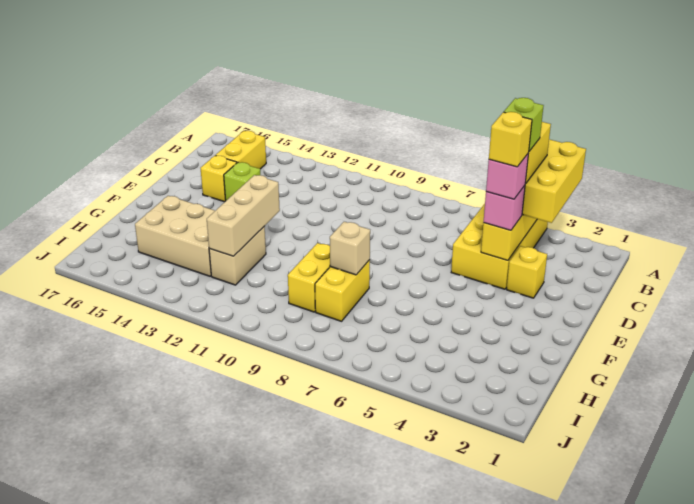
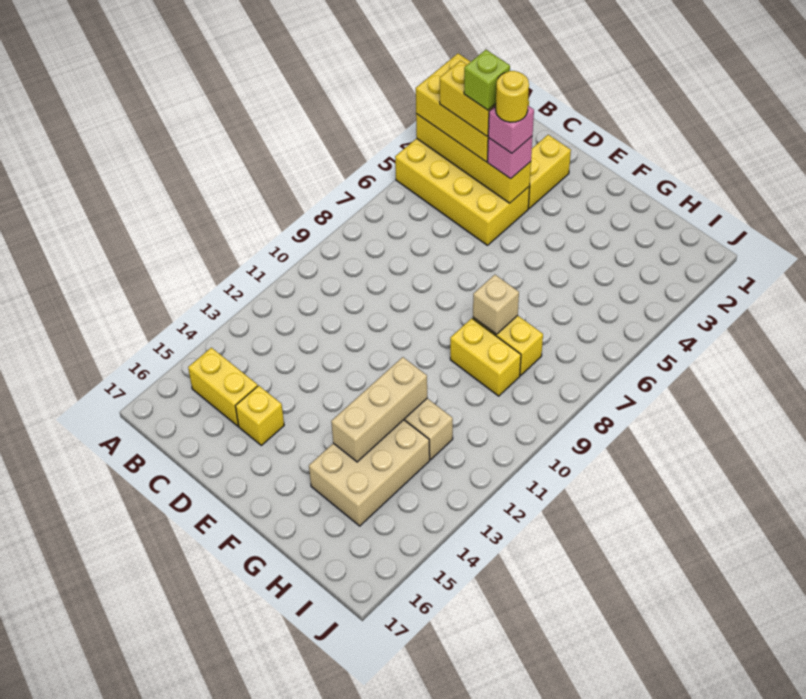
yellow 1x1 brick [507,246,547,298] -> yellow 1x2 brick [528,135,571,208]
yellow 1x1 brick [489,112,532,167] -> yellow 1x1 round brick [496,71,529,122]
lime 1x1 brick [224,162,260,200] -> none
tan 1x3 brick [207,175,280,256] -> tan 1x3 brick turned to [331,357,427,462]

